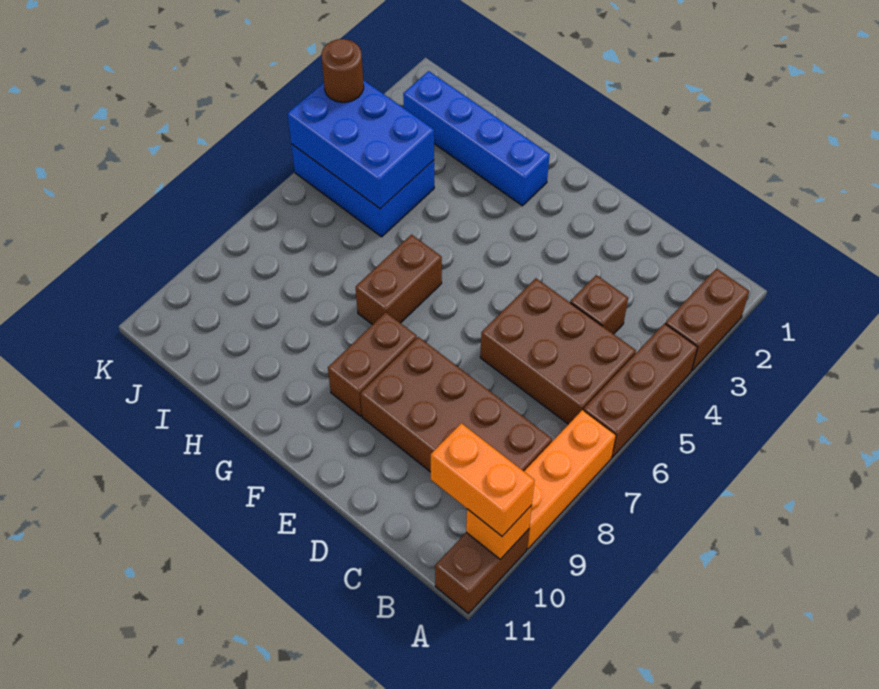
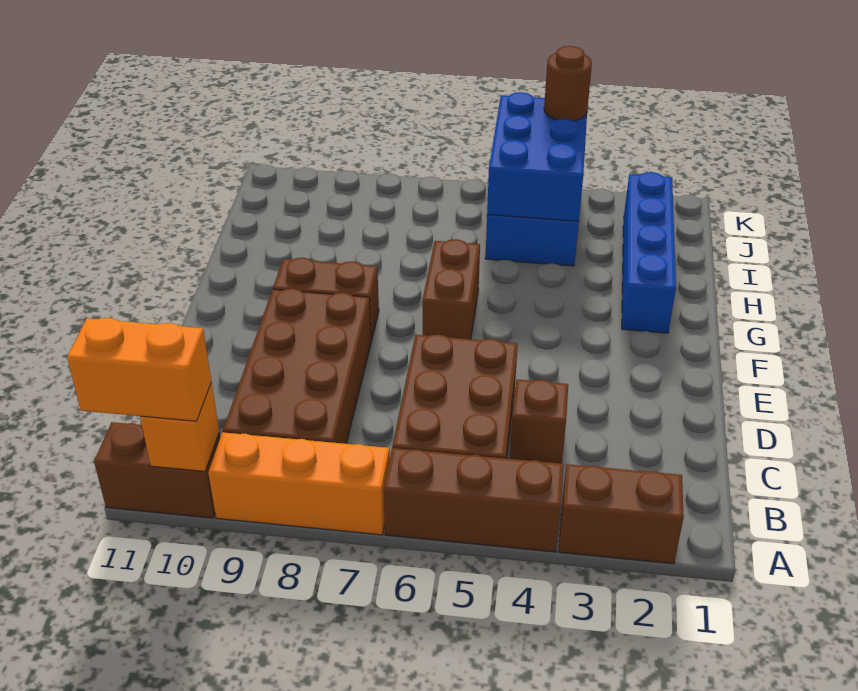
orange 1x2 brick [431,423,535,536] -> orange 1x2 brick turned to [67,318,211,421]
brown 1x2 brick [356,235,442,325] -> brown 1x2 brick turned to [422,239,480,339]

